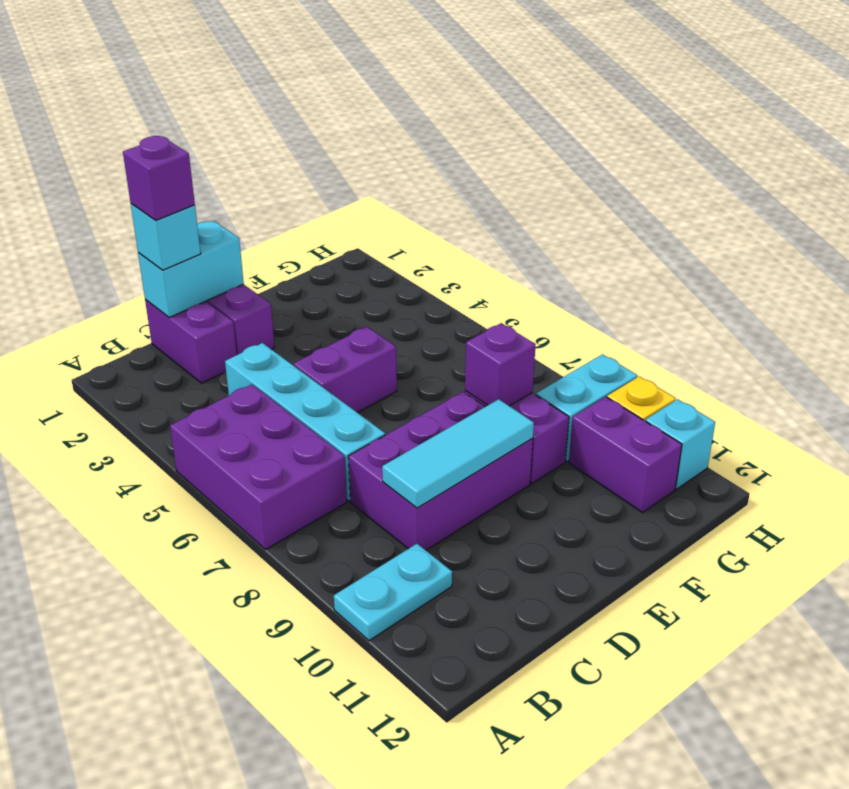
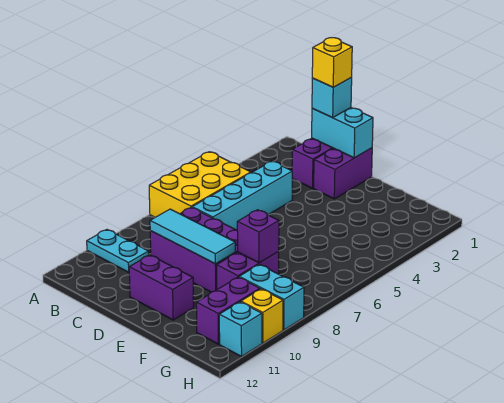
purple 2x3 brick [170,384,347,549] -> yellow 2x3 brick [149,152,251,217]
purple 1x1 brick [123,136,195,220] -> yellow 1x1 brick [312,38,352,87]
purple 1x2 brick [294,327,397,413] -> purple 1x2 brick moved to [129,255,194,320]

